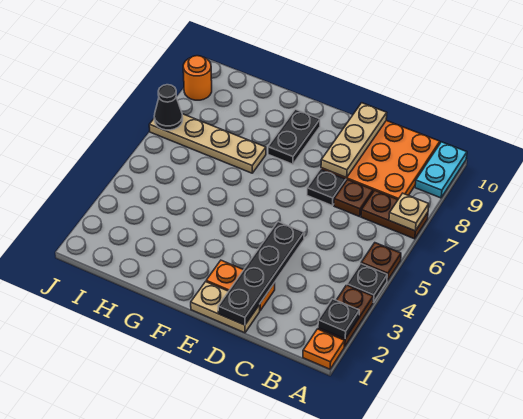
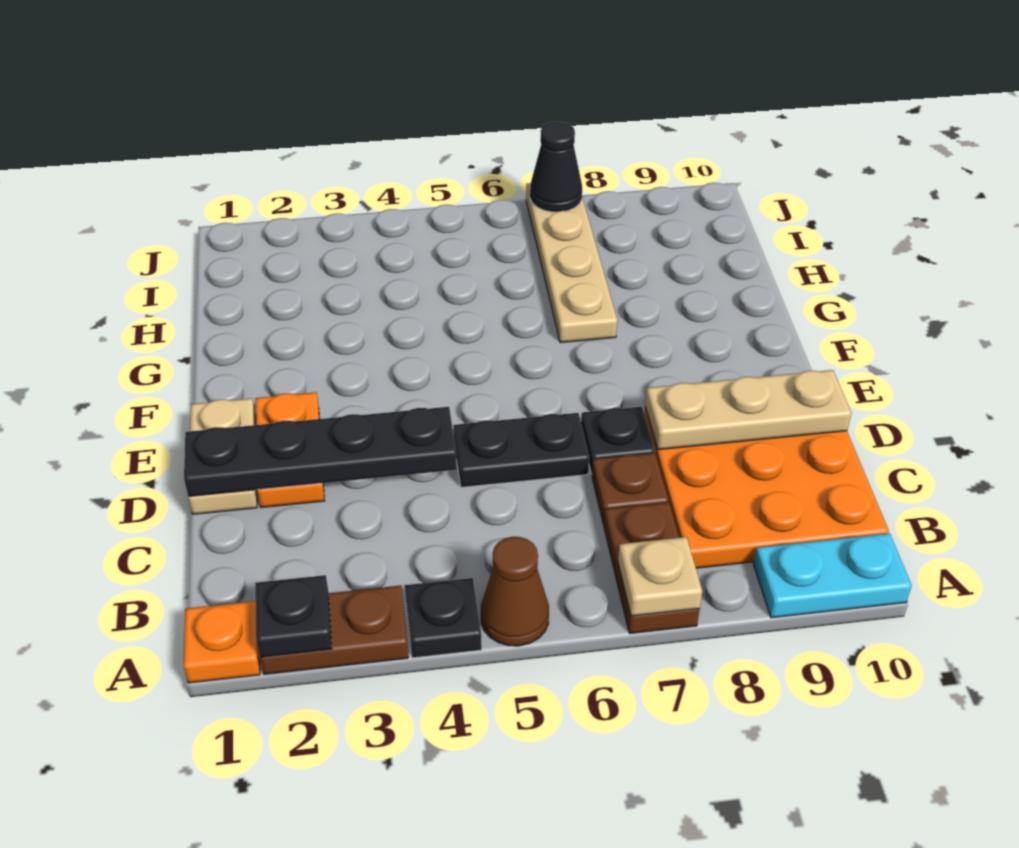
brown 1x1 plate [361,243,401,281] -> brown 1x1 cone [481,537,549,646]
black 1x2 plate [268,109,320,164] -> black 1x2 plate moved to [453,413,589,487]
orange 1x1 round brick [183,56,212,100] -> none

